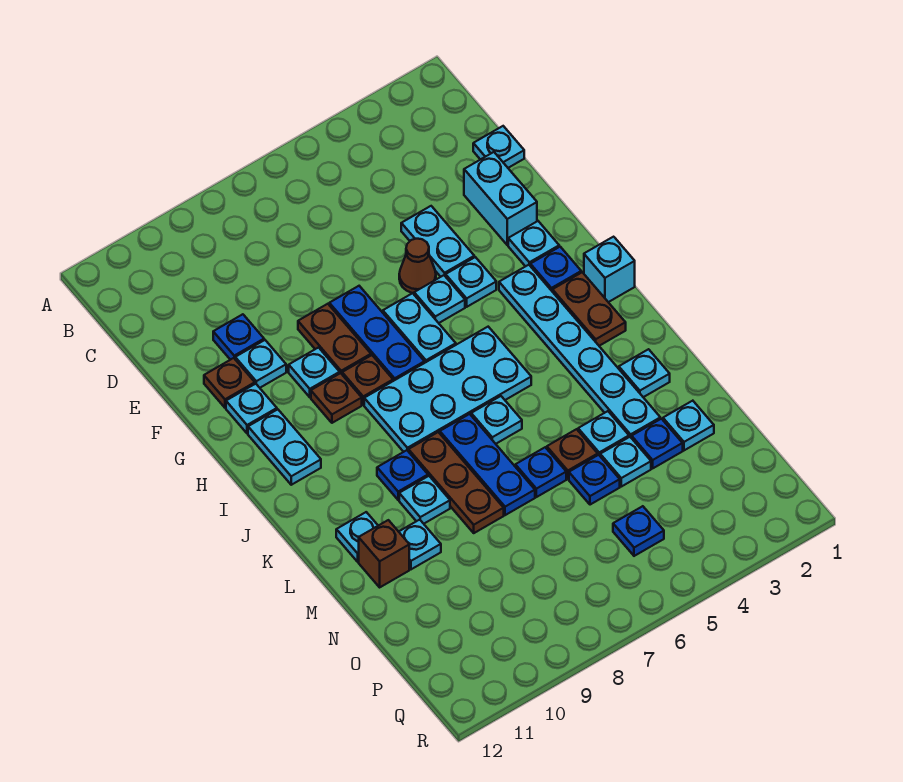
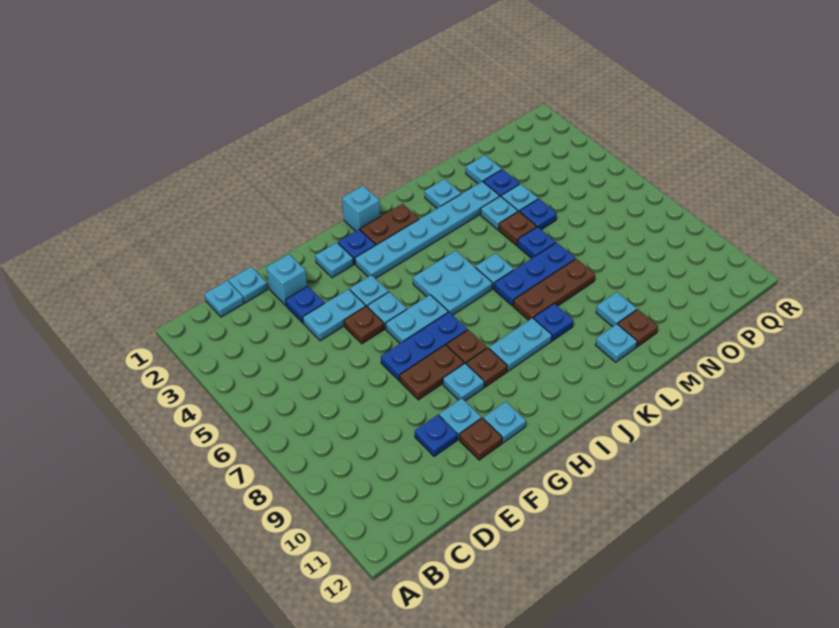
cyan 1x2 brick [464,152,537,245] -> cyan 1x1 brick [266,254,307,305]
brown 1x1 cone [399,239,436,293] -> brown 1x1 plate [344,306,384,344]
cyan 1x2 plate [248,409,321,485] -> cyan 1x2 plate moved to [489,318,552,371]
cyan 2x4 plate [364,327,531,452] -> cyan 2x2 plate [413,251,492,315]
cyan 1x1 plate [399,476,450,524] -> cyan 1x1 plate moved to [204,281,244,317]
brown 1x1 brick [359,520,409,587] -> brown 1x1 plate [618,309,658,347]
blue 1x1 plate [613,506,664,556] -> blue 1x1 plate moved to [286,286,324,323]

